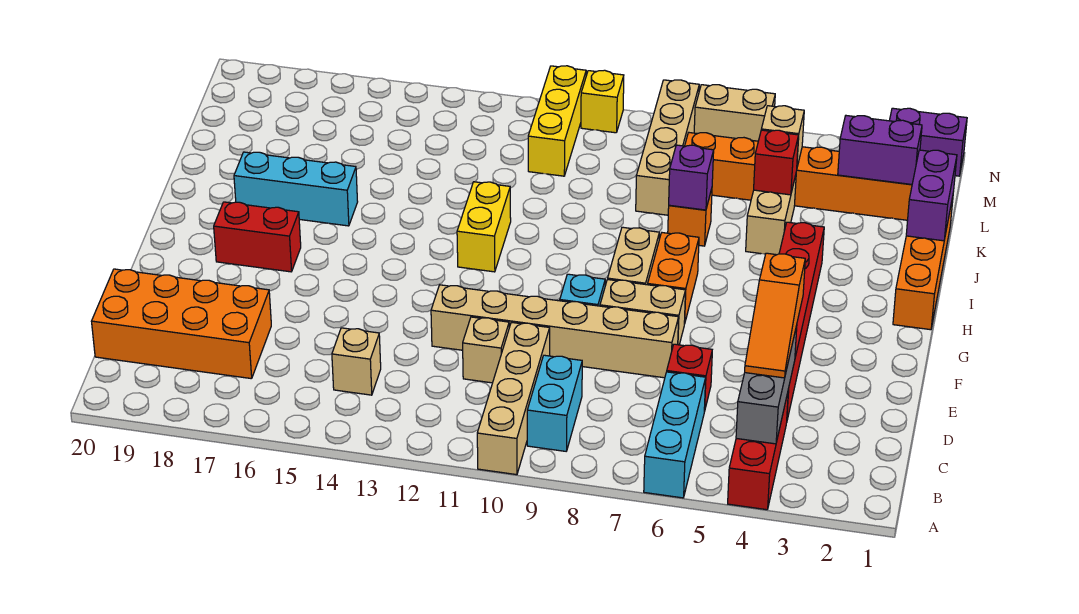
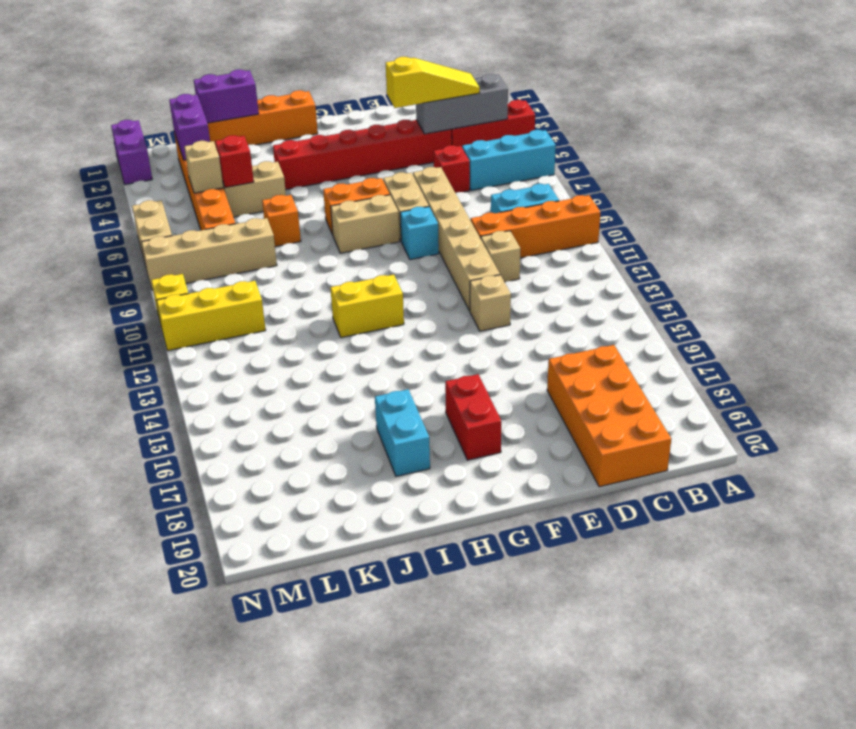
tan 1x4 brick [477,322,550,475] -> orange 1x4 brick [471,195,600,258]
orange 1x3 slope [745,253,805,378] -> yellow 1x3 slope [386,57,480,108]
tan 1x1 brick [332,328,381,395] -> tan 1x1 brick moved to [470,275,511,331]
cyan 1x3 brick [234,152,358,226] -> cyan 1x2 brick [375,389,430,476]
purple 1x1 brick [669,145,714,210] -> none

